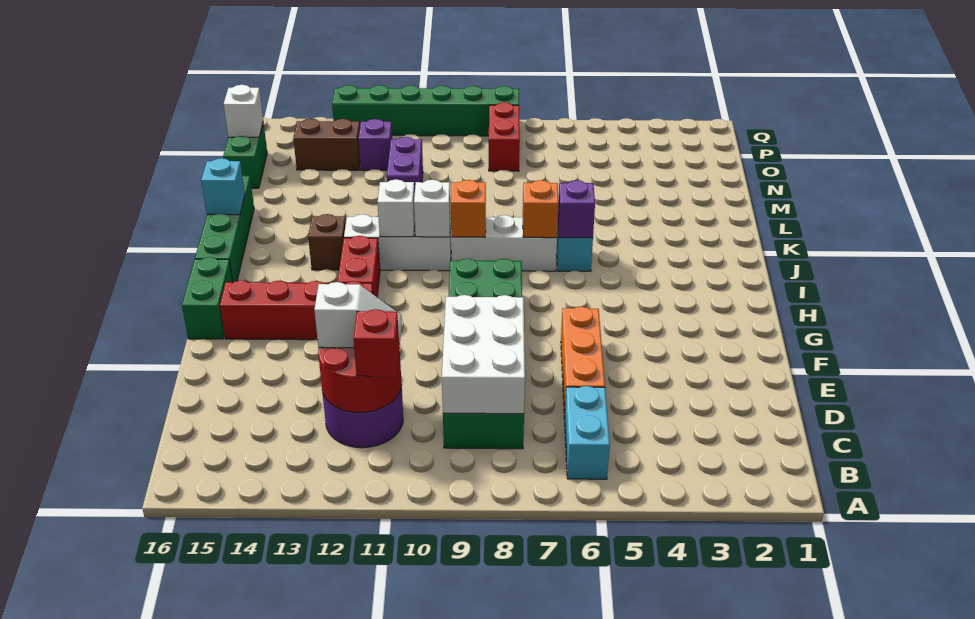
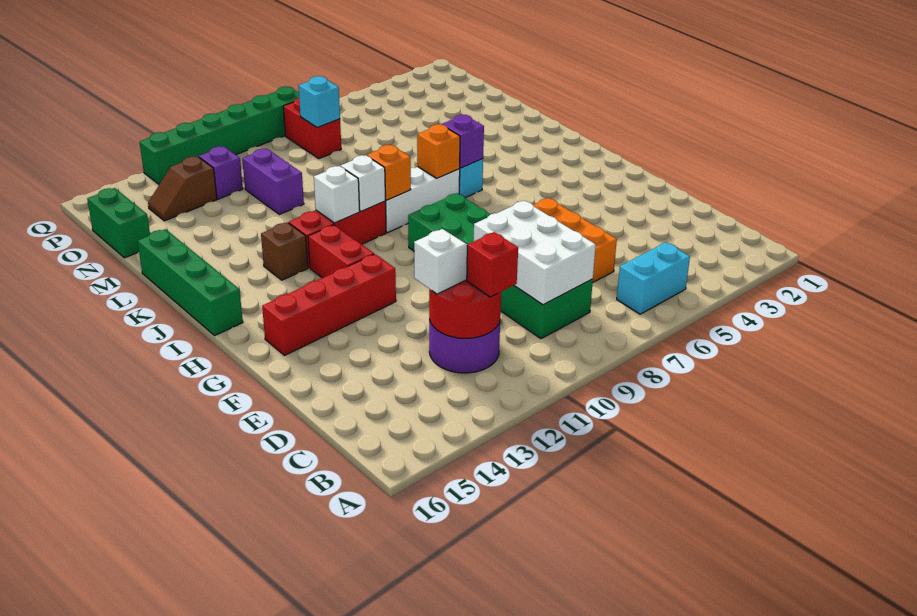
cyan 1x2 brick [565,386,610,479] -> cyan 1x2 brick turned to [617,242,690,314]
green 1x2 brick [182,257,233,339] -> none
white 1x3 brick [344,214,451,271] -> red 1x3 brick [289,201,386,268]
cyan 1x1 brick [201,158,245,215] -> cyan 1x1 brick moved to [298,76,340,128]
brown 1x2 brick [293,119,360,170] -> brown 1x2 slope [148,156,217,221]
white 1x1 brick [224,85,263,137] -> none

